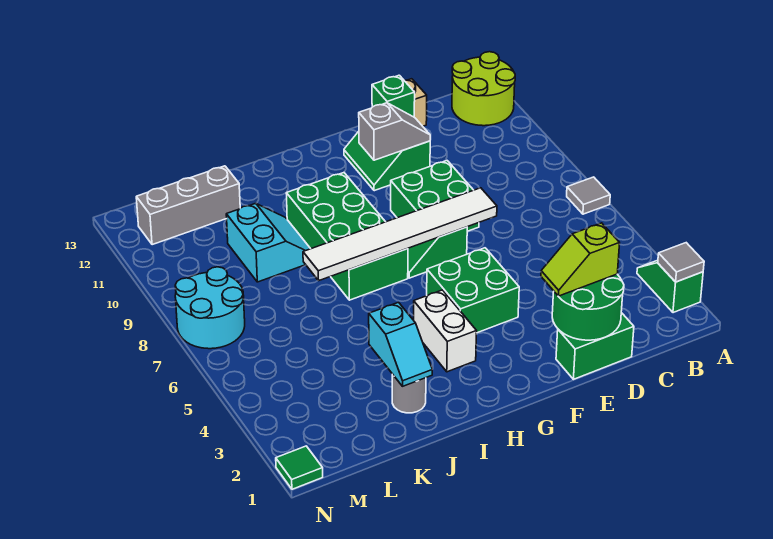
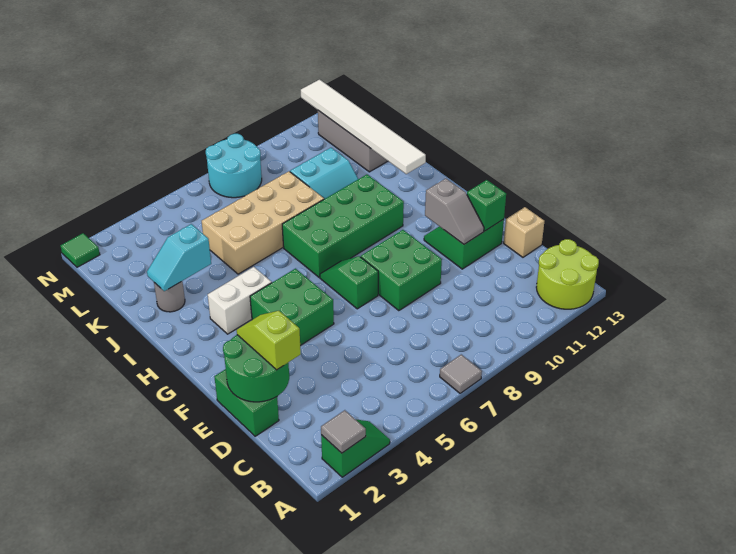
white 1x6 tile [303,188,497,280] -> white 1x6 tile moved to [301,80,426,174]
none -> tan 2x4 brick [202,171,324,274]

